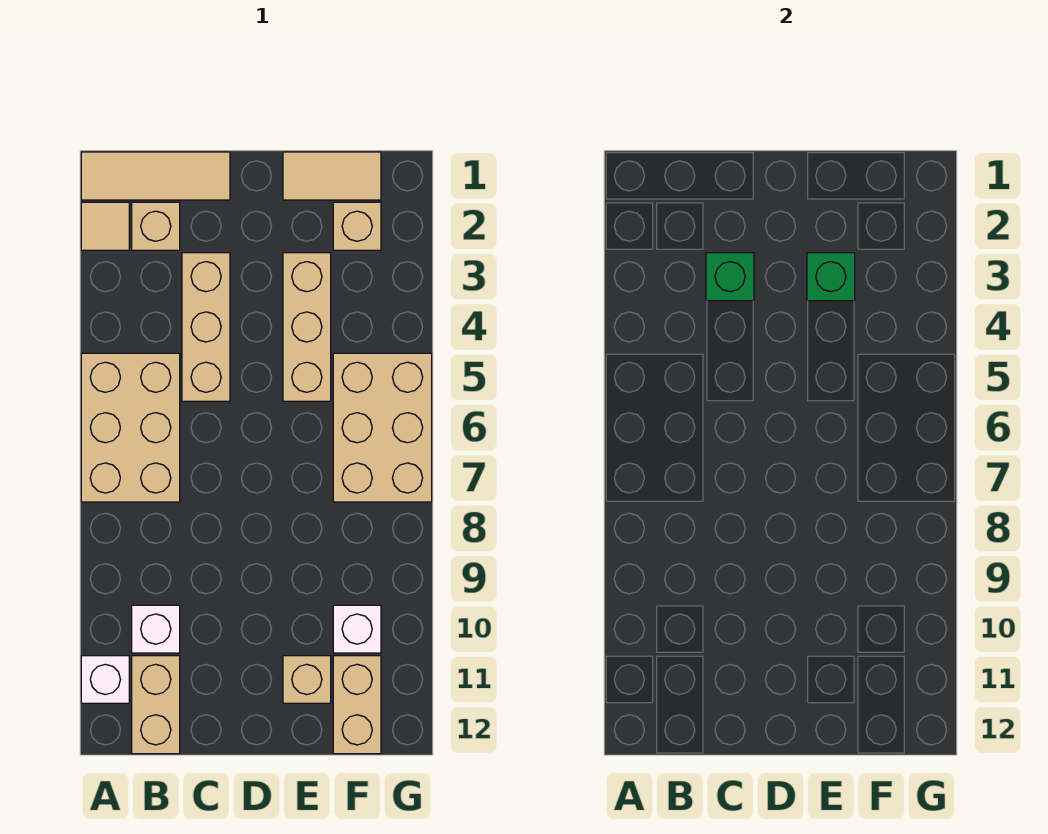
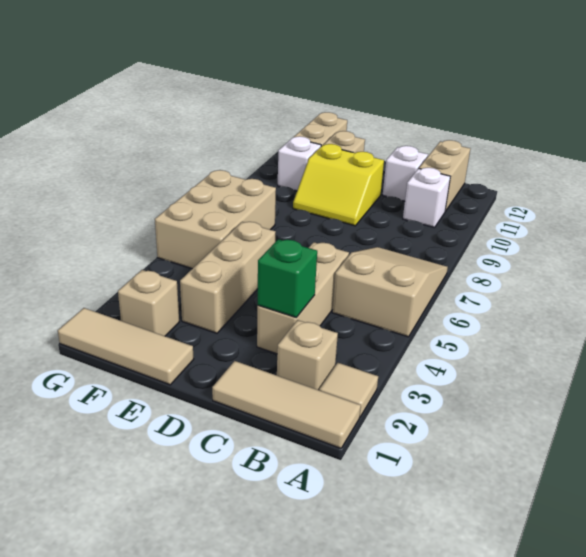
tan 2x3 brick [81,353,180,502] -> tan 2x3 slope [332,247,448,337]
white 1x1 brick [81,656,129,703] -> white 1x1 brick moved to [383,146,428,201]
none -> yellow 2x2 slope [293,144,384,226]
tan 1x2 tile [283,152,381,200] -> tan 1x3 tile [58,308,194,385]
green 1x1 brick [807,253,855,301] -> none

